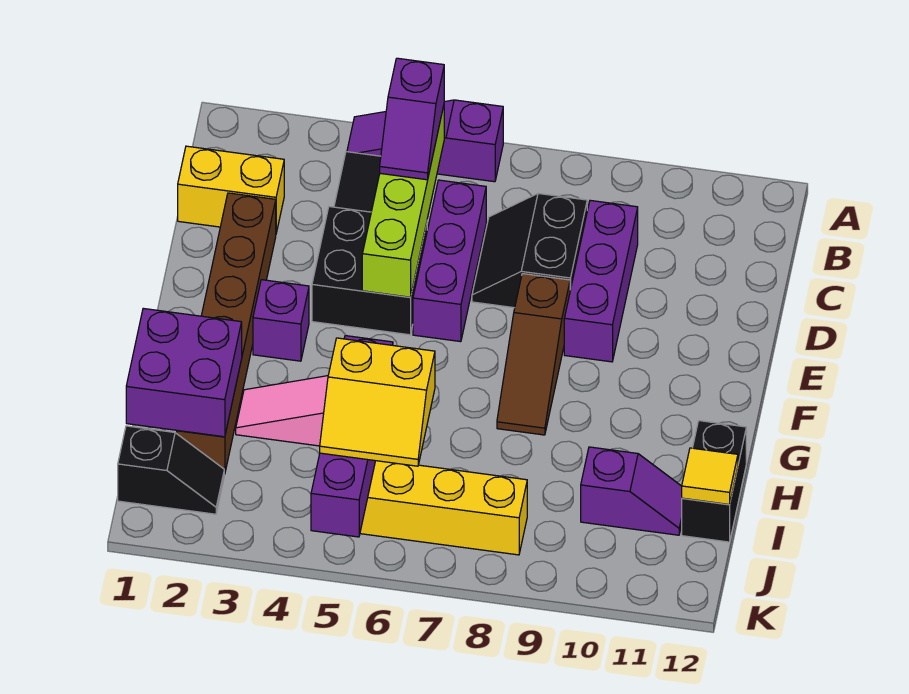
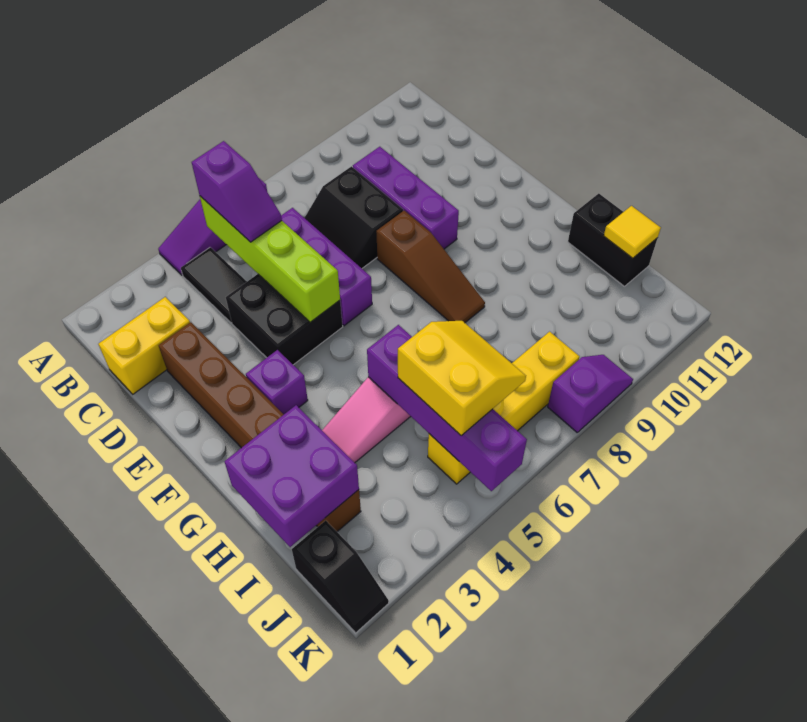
yellow 2x2 slope [320,338,435,466] -> yellow 2x2 slope turned to [398,321,526,435]
purple 1x2 slope [581,447,682,535] -> purple 1x2 slope moved to [548,355,633,432]
black 1x2 slope [118,426,224,514] -> black 1x2 slope turned to [292,520,389,633]

